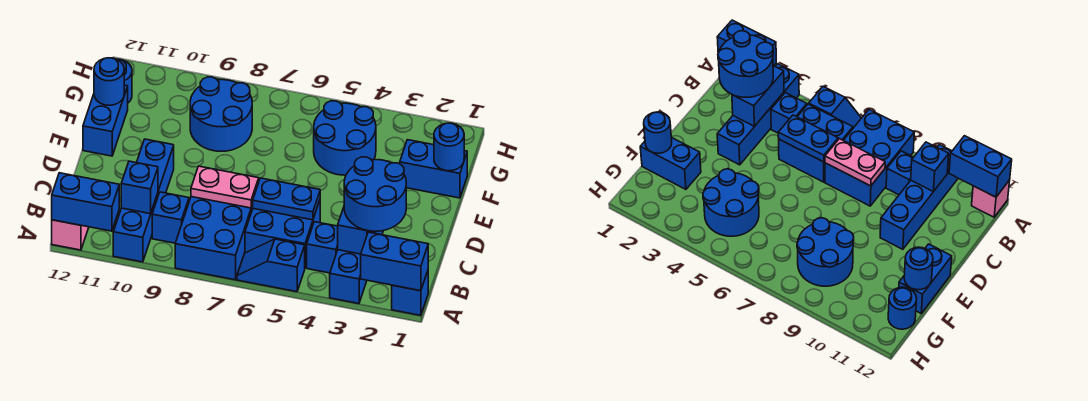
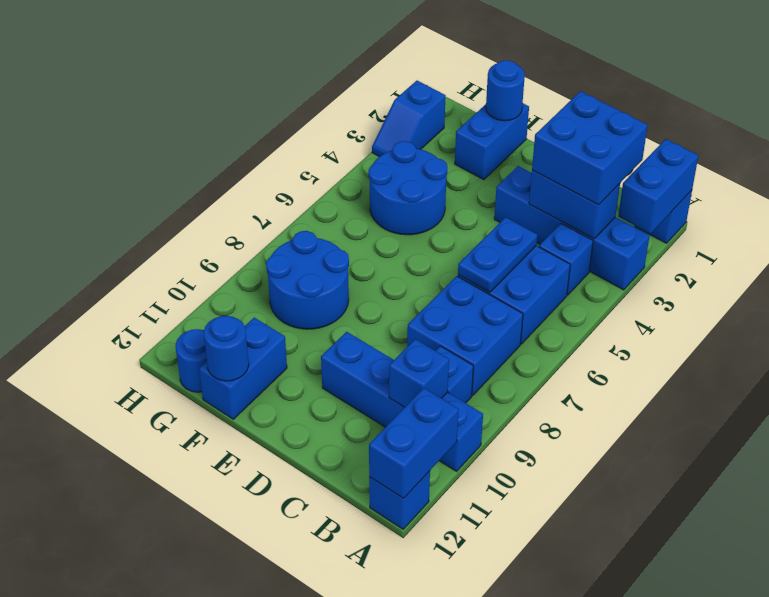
blue 1x2 slope [237,239,305,292] -> blue 1x2 slope moved to [372,81,446,157]
blue 2x3 brick [175,197,253,280] -> blue 2x2 brick [407,276,523,396]
pink 1x1 brick [52,220,89,250] -> blue 1x1 brick [369,471,430,529]
blue 2x2 round brick [344,157,406,231] -> blue 2x2 brick [532,91,648,205]
pink 1x2 plate [191,166,259,208] -> none
blue 1x2 brick [83,85,128,156] -> blue 1x2 brick turned to [199,318,287,419]

